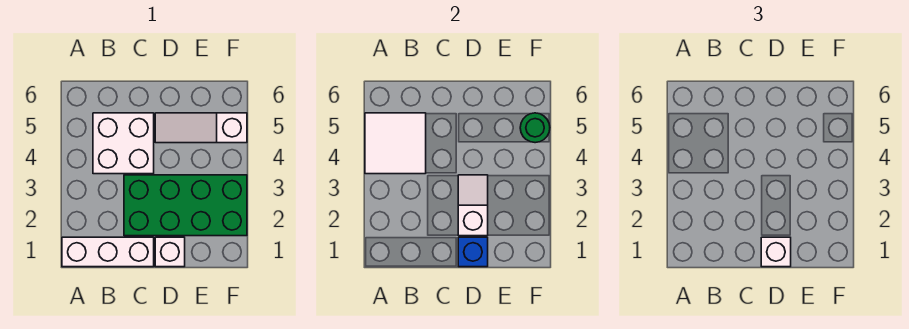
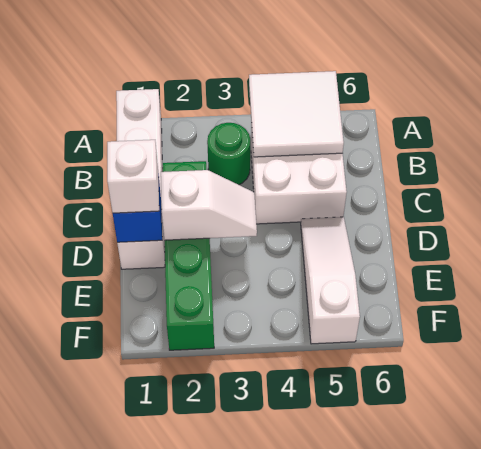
green 2x4 brick [124,175,247,236] -> green 1x4 brick [163,161,214,350]
green 1x1 round brick [520,113,550,143] -> green 1x1 round brick moved to [207,123,250,185]

